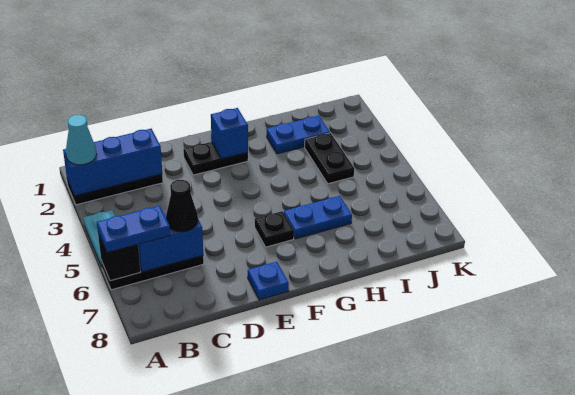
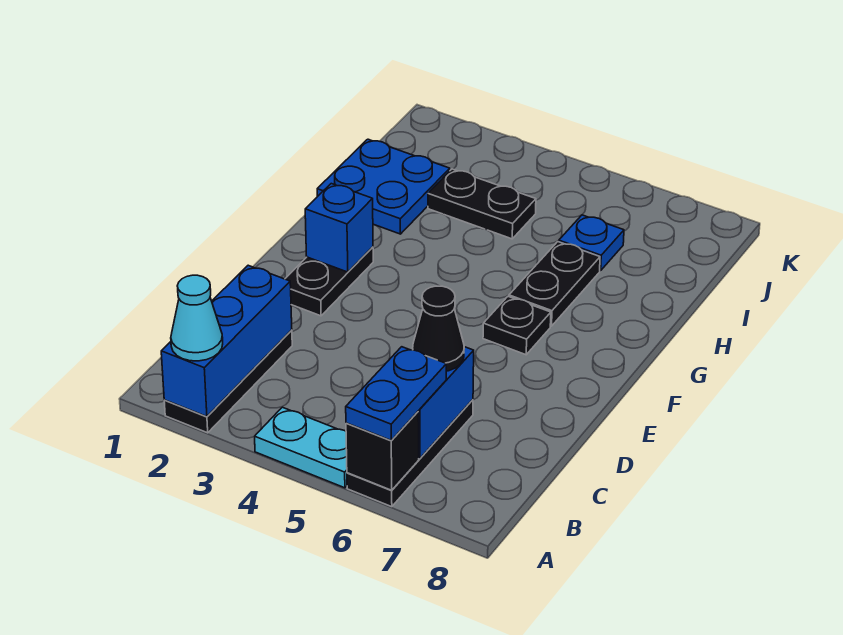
blue 1x1 plate [248,262,289,300] -> blue 1x1 plate moved to [559,215,624,271]
blue 1x2 plate [284,196,352,239] -> black 1x2 plate [509,242,600,326]
blue 1x2 plate [267,116,330,154] -> blue 2x2 plate [317,139,450,234]

